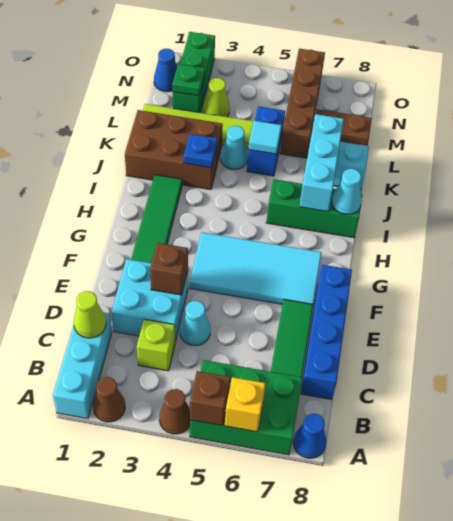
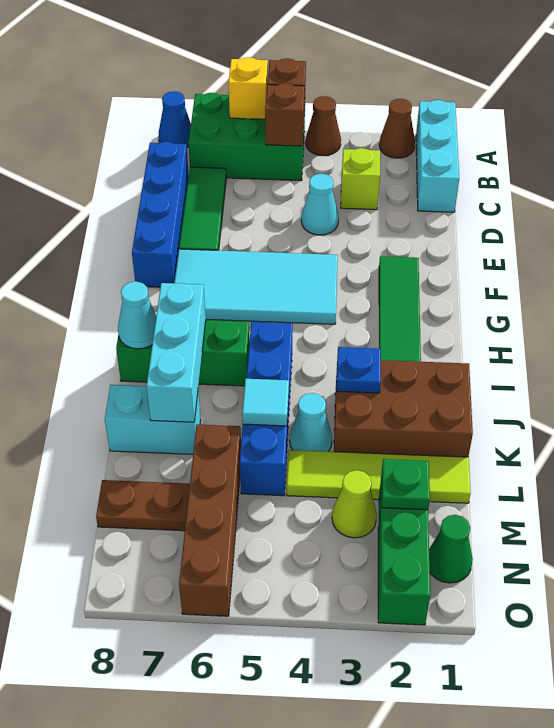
lime 1x1 cone [74,291,106,338] -> none
cyan 2x2 brick [112,259,188,342] -> none
brown 1x1 brick [150,243,188,295] -> brown 1x1 brick moved to [265,83,305,146]
blue 1x2 brick [247,106,285,176] -> blue 1x4 brick [240,322,293,496]
blue 1x1 cone [154,49,177,92] -> green 1x1 cone [429,515,473,583]

